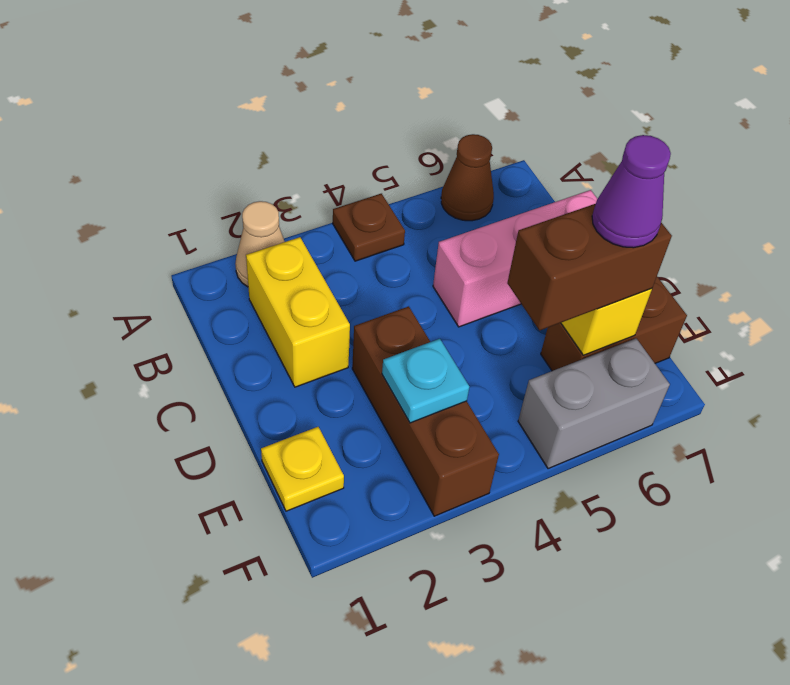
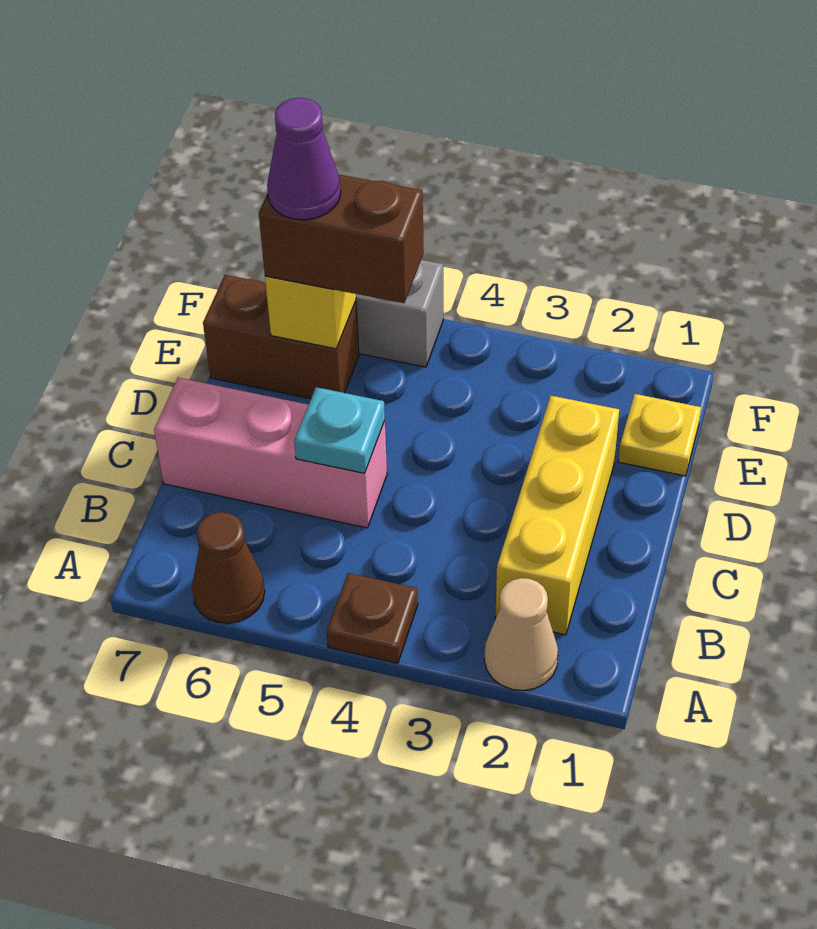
yellow 1x2 brick [246,237,350,387] -> yellow 1x3 brick [495,396,619,635]
brown 1x3 brick [352,306,499,516] -> none
cyan 1x1 plate [382,339,469,423] -> cyan 1x1 plate moved to [294,387,385,473]

